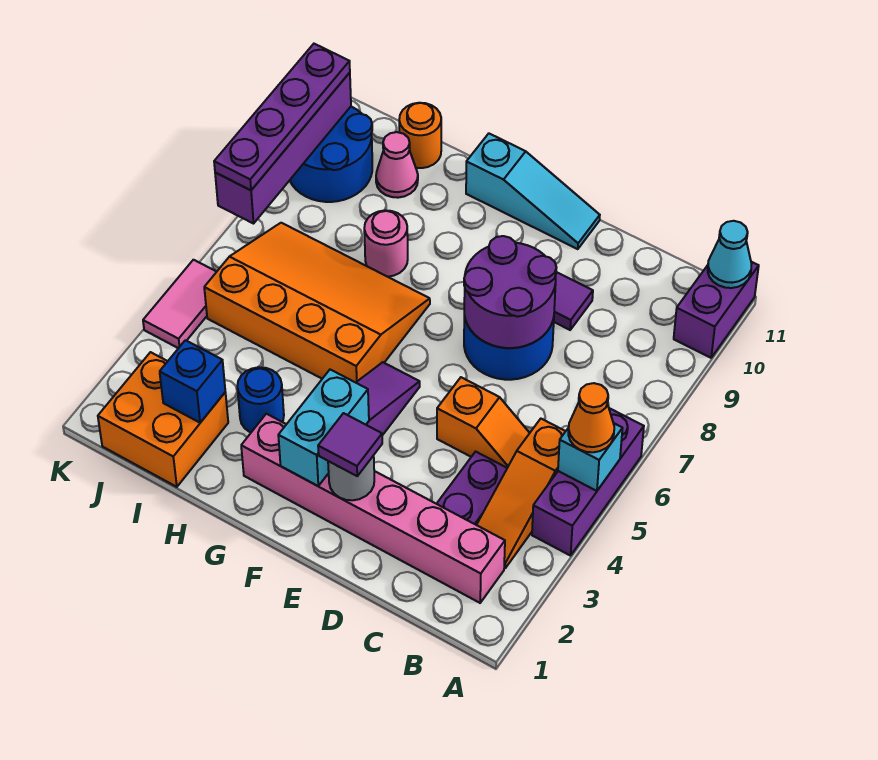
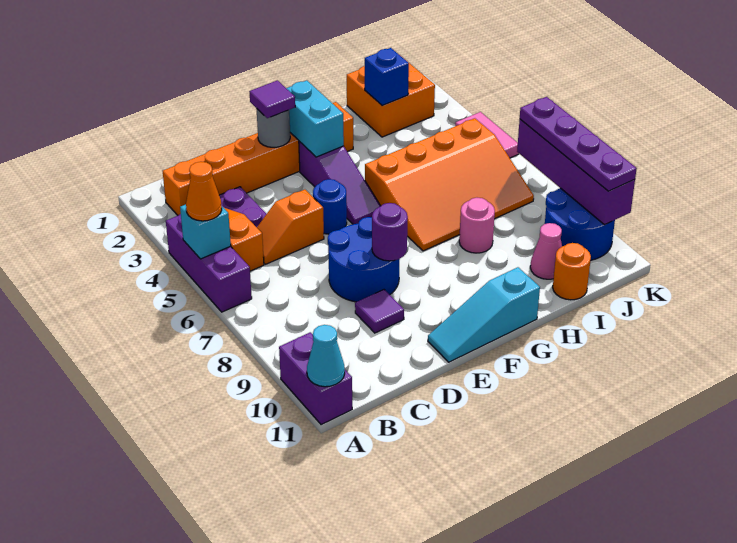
pink 1x6 brick [241,414,505,603] -> orange 1x6 brick [163,102,353,216]
purple 2x2 round brick [464,236,557,348] -> purple 1x1 round brick [372,203,408,261]
blue 1x1 round brick [237,367,284,432] -> blue 1x1 round brick moved to [313,179,347,234]

